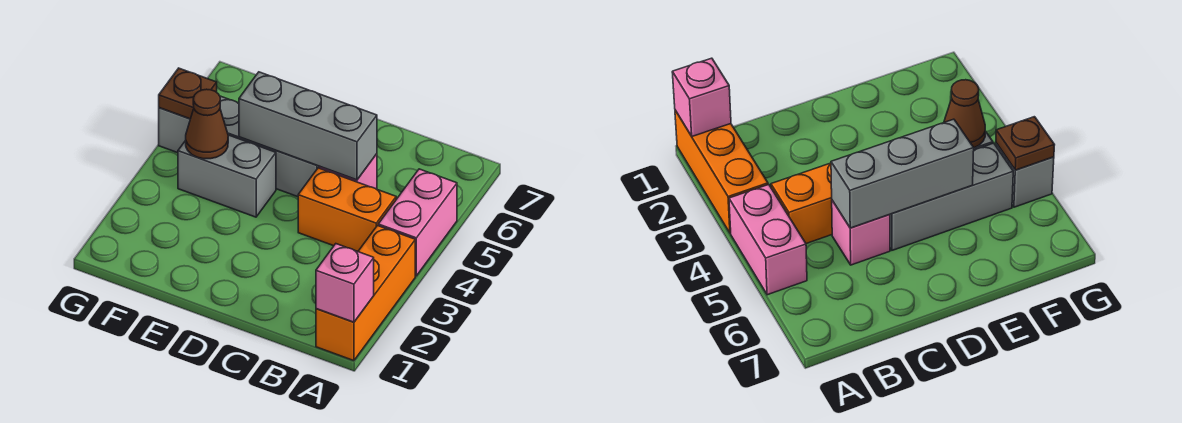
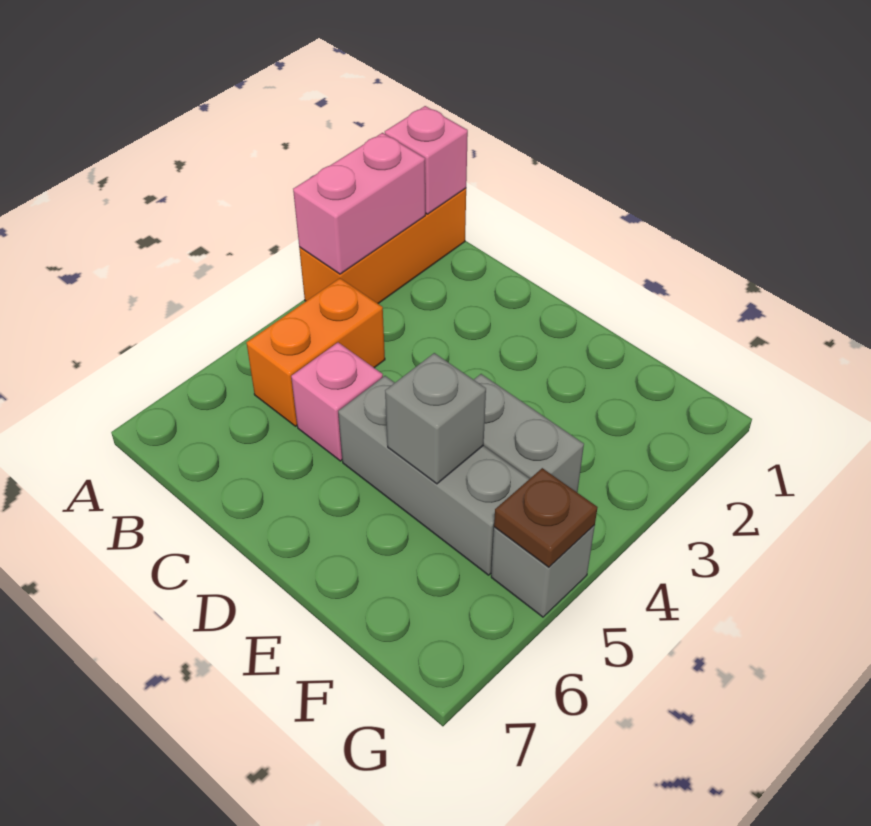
pink 1x2 brick [378,169,457,276] -> pink 1x2 brick moved to [293,133,425,274]
orange 1x2 brick [298,168,396,251] -> orange 1x2 brick turned to [246,278,385,426]
grey 1x3 brick [239,72,377,180] -> grey 1x1 brick [385,353,486,484]
brown 1x1 cone [186,89,228,159] -> none

